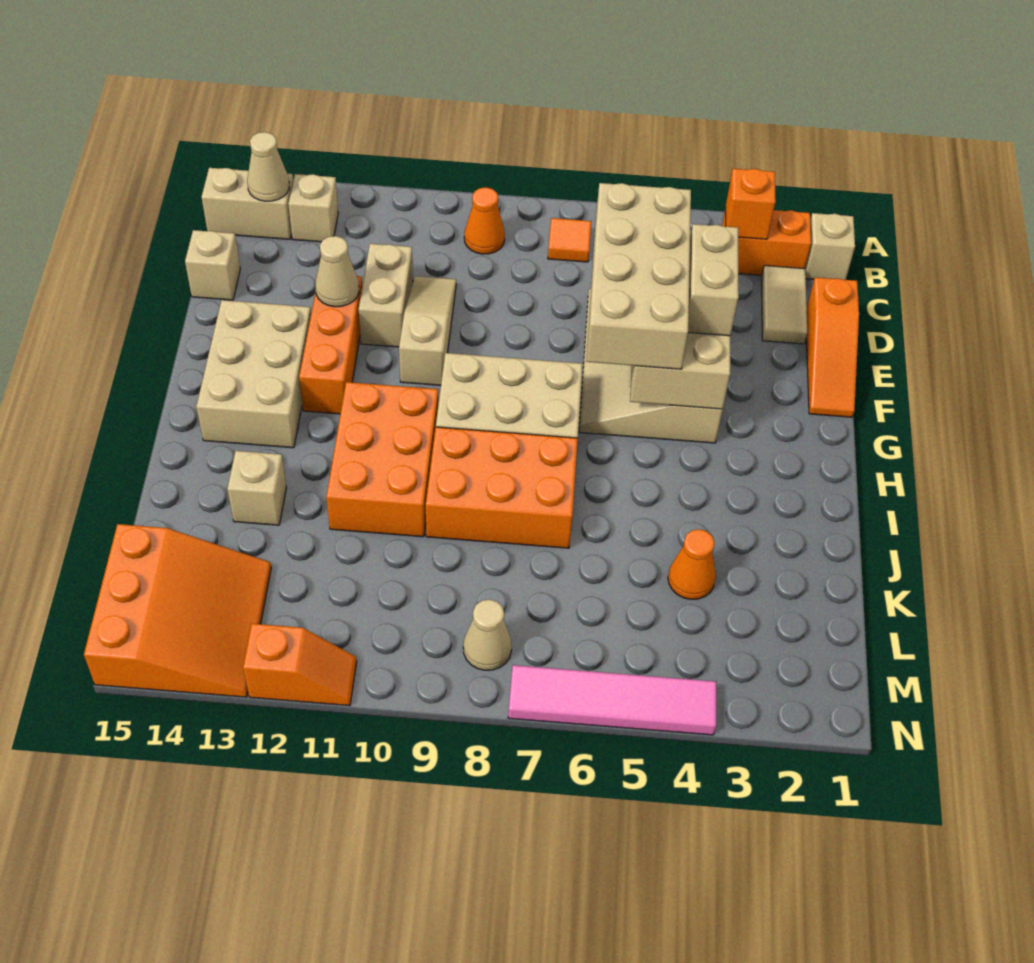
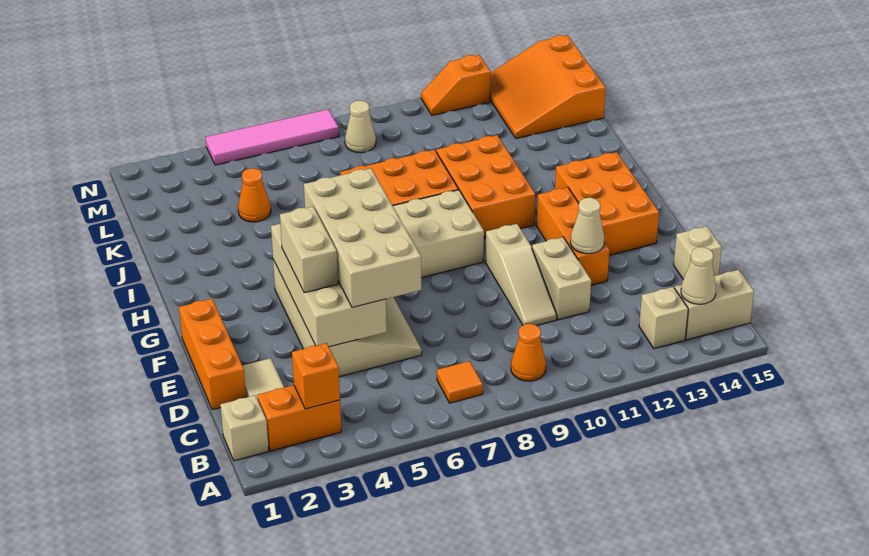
orange 1x3 slope [806,277,859,417] -> orange 1x3 brick [179,299,246,410]
tan 2x3 brick [196,300,311,448] -> orange 2x3 brick [555,152,659,255]
tan 1x1 brick [227,451,286,525] -> none

